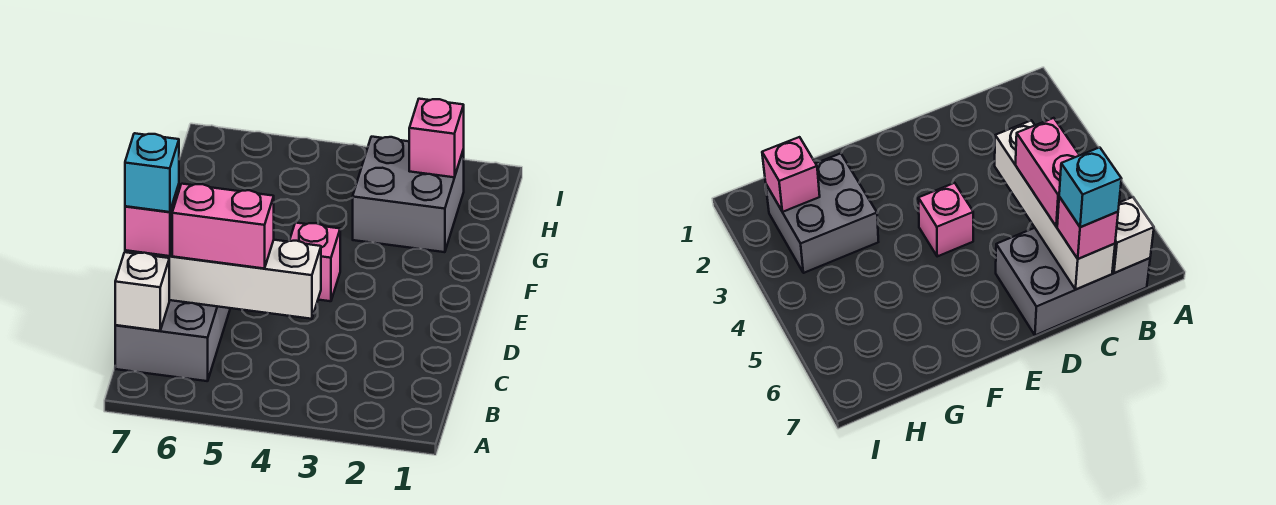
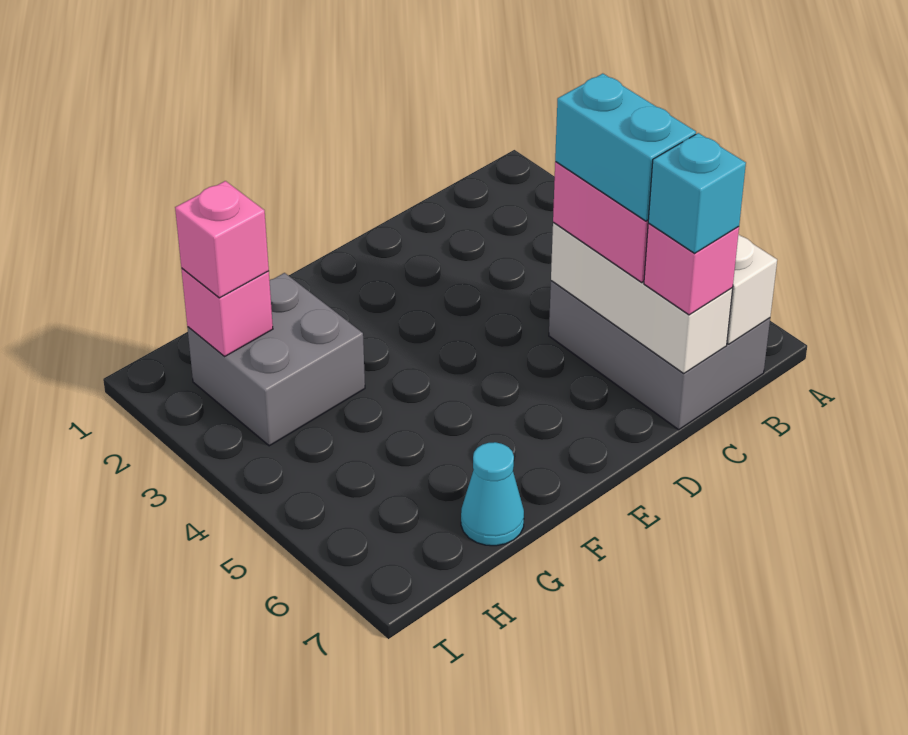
grey 2x3 brick [115,300,230,381] -> grey 2x3 brick turned to [549,281,770,430]
white 1x4 brick [125,240,321,319] -> white 1x3 brick [551,223,733,374]
none -> cyan 1x2 brick [555,74,696,221]
pink 1x1 brick [289,223,340,301] -> pink 1x1 brick moved to [175,181,269,298]
none -> cyan 1x1 cone [461,442,524,546]

